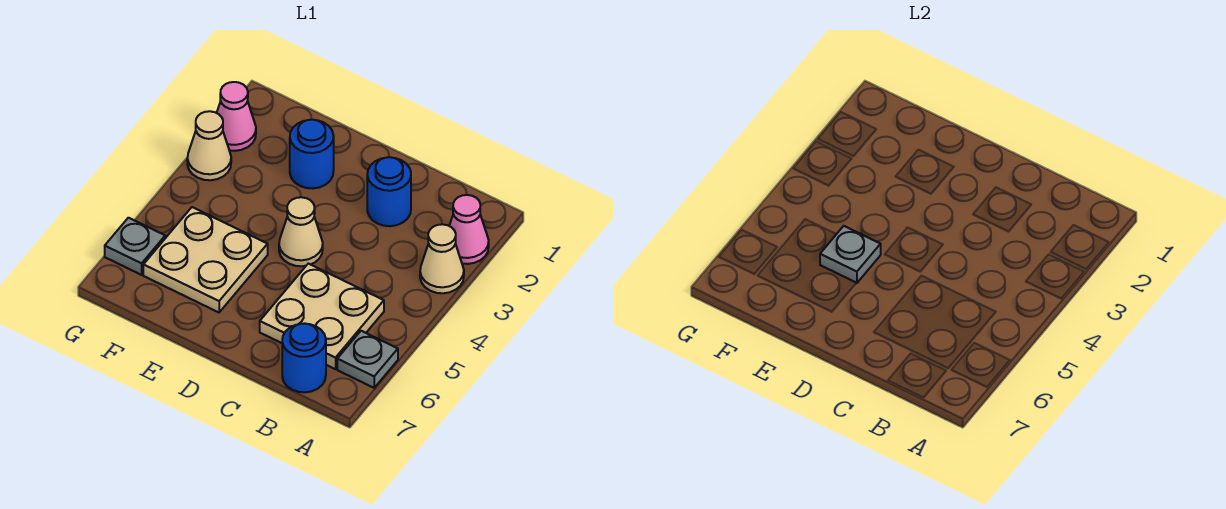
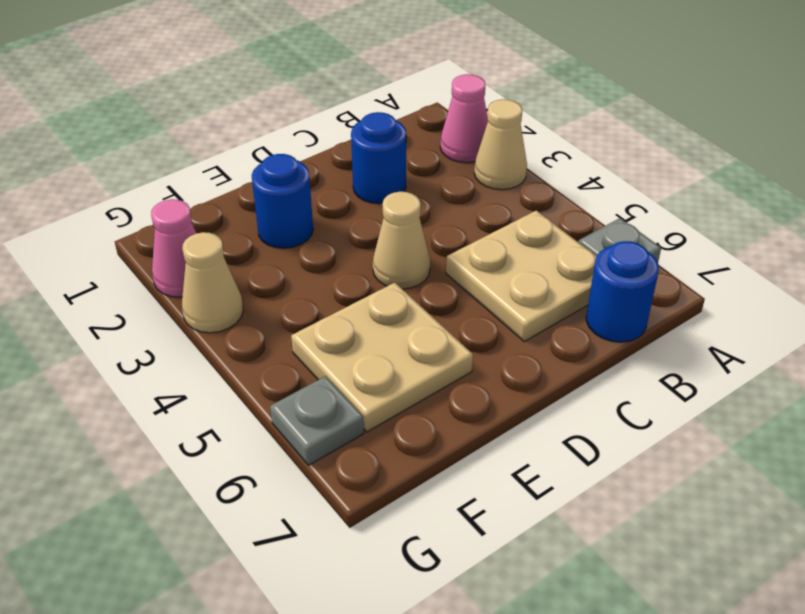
grey 1x1 plate [820,226,881,283] -> none

